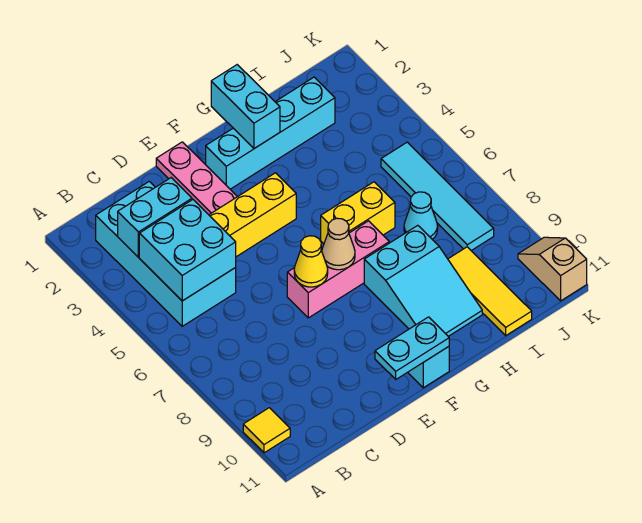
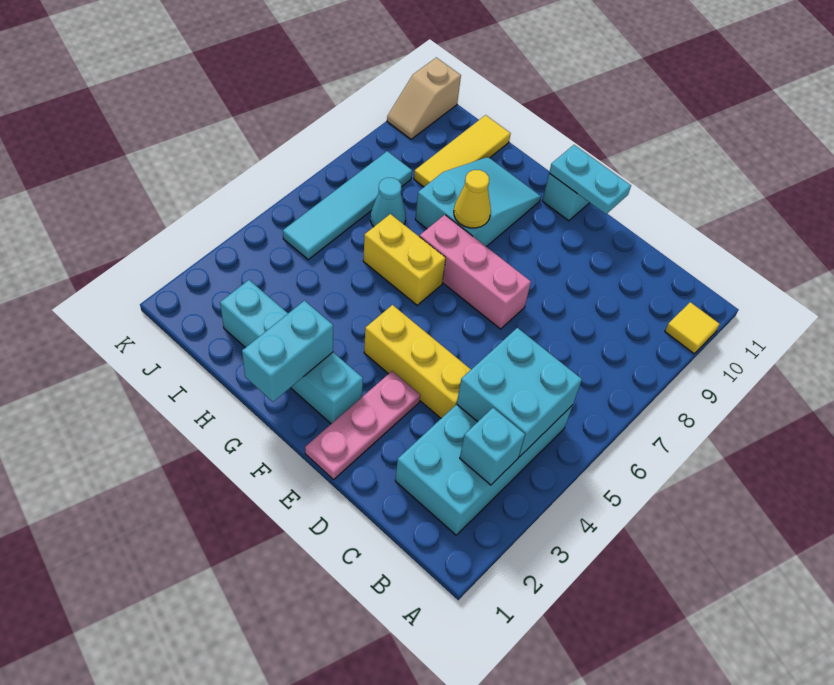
cyan 1x2 brick [118,178,192,257] -> cyan 1x1 brick [460,408,525,485]
yellow 1x1 cone [294,236,328,287] -> yellow 1x1 cone moved to [454,170,491,228]
tan 1x1 cone [322,218,355,270] -> none

